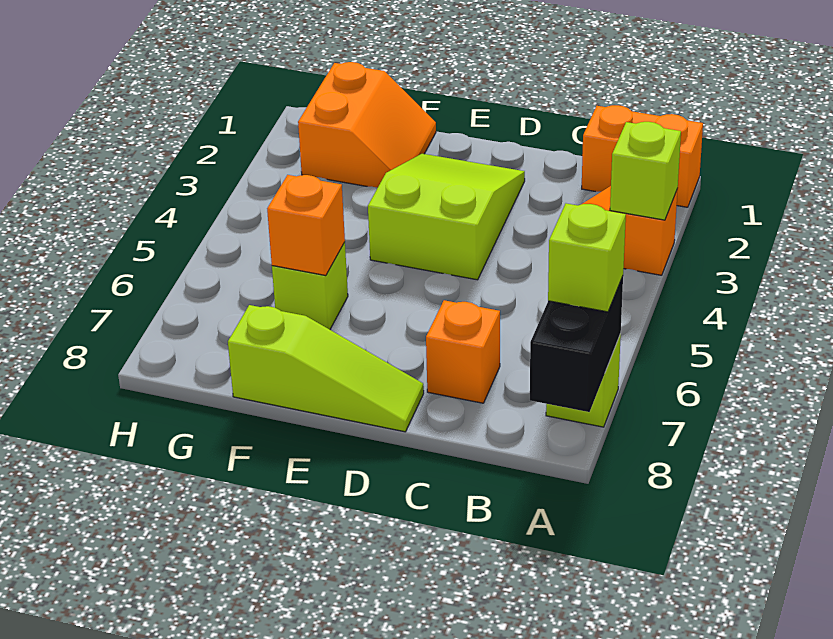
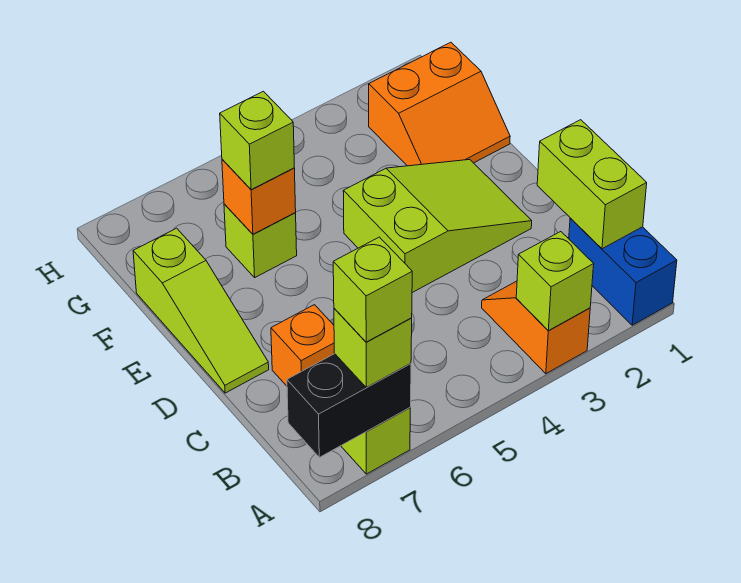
orange 1x2 brick [582,105,703,207] -> blue 1x2 brick [569,218,677,325]
none -> lime 1x1 brick [333,237,412,342]
none -> lime 1x2 brick [537,120,647,249]
none -> lime 1x1 brick [220,91,294,190]

